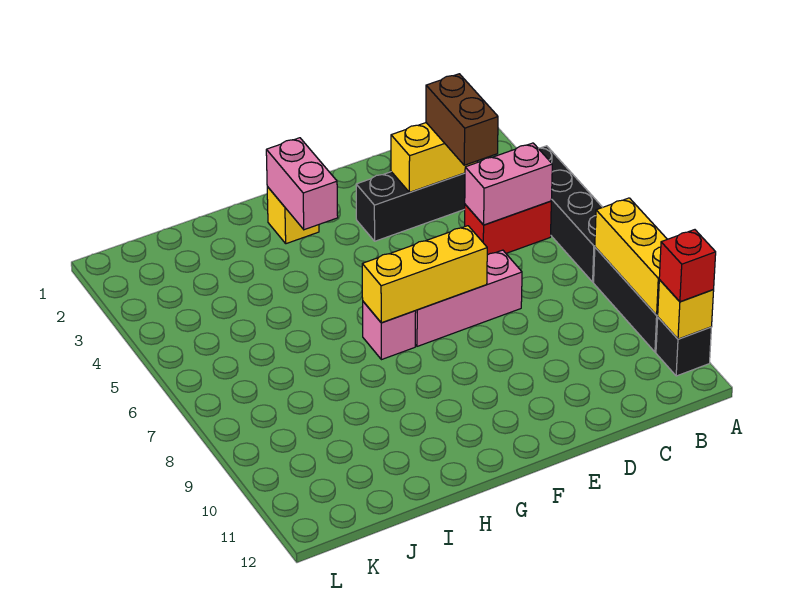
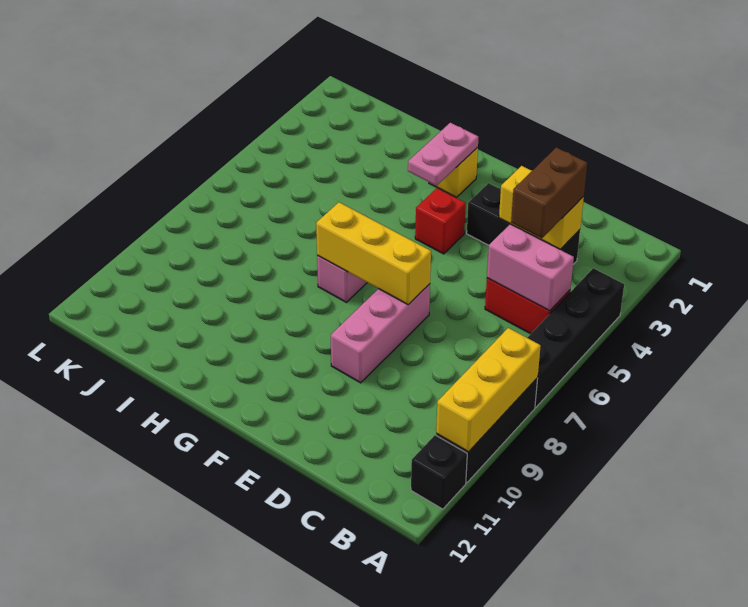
yellow 1x1 brick [658,280,714,339] -> none
red 1x1 brick [659,230,716,302] -> red 1x1 brick moved to [415,188,466,254]
pink 1x3 brick [415,250,522,346] -> pink 1x3 brick turned to [331,284,430,383]
pink 1x2 brick [266,138,338,230] -> pink 1x2 plate [408,123,478,186]

